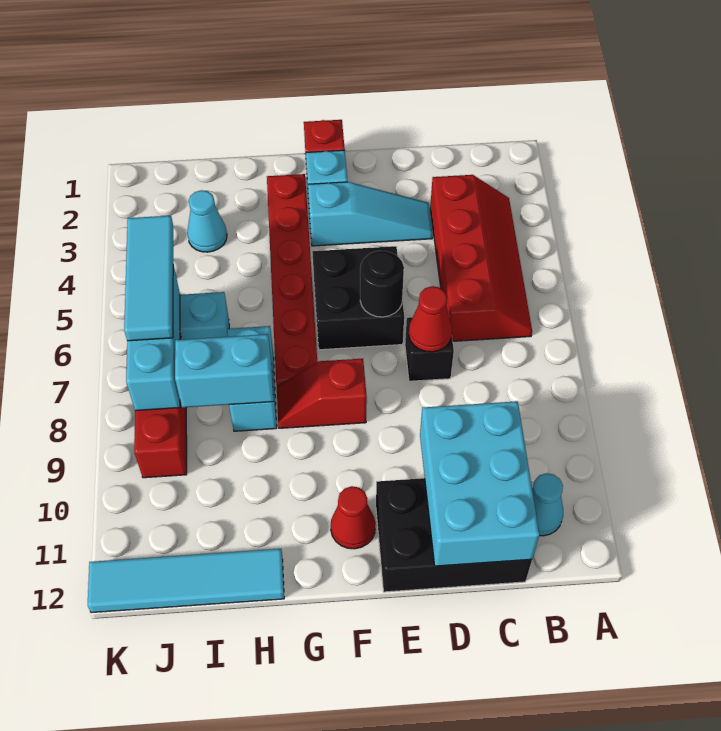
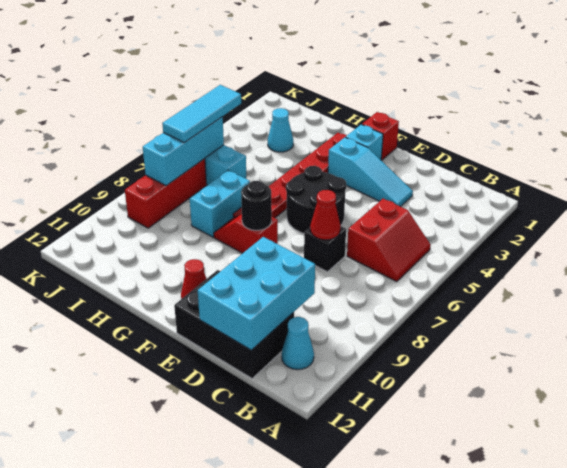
red 2x4 slope [430,175,532,341] -> red 2x2 slope [347,199,431,282]
black 2x2 brick [312,246,404,350] -> black 2x2 round brick [286,166,346,233]
black 1x1 round brick [360,251,404,317] -> black 1x1 round brick moved to [241,181,272,230]
cyan 1x2 brick [175,334,273,408] -> none
cyan 1x4 tile [88,549,284,613] -> none

